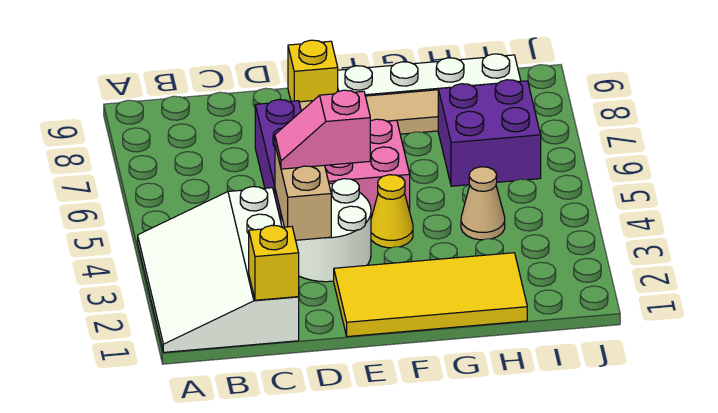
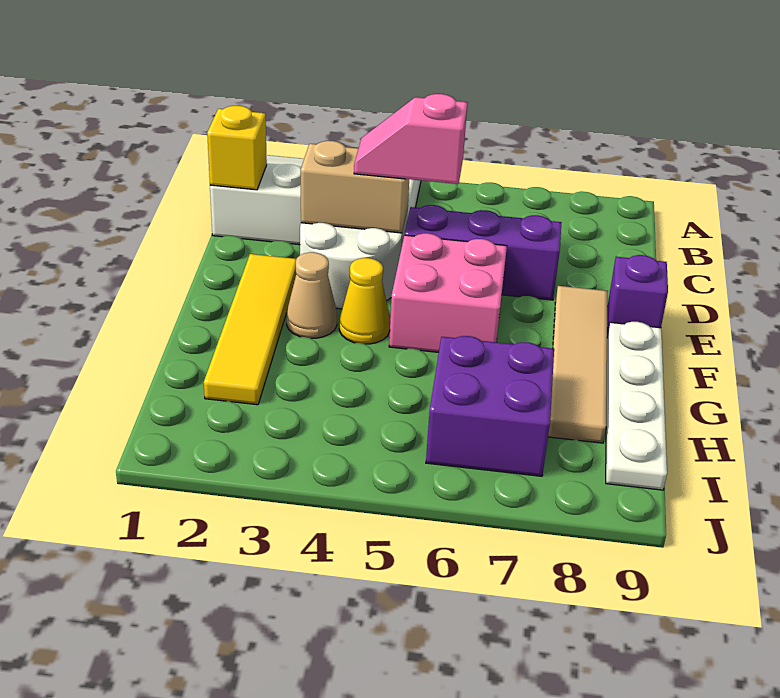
pink 1x2 slope [275,90,370,169] -> pink 1x2 slope turned to [354,94,468,184]
yellow 2x4 tile [334,253,527,337] -> yellow 1x4 tile [204,254,296,405]
yellow 1x1 brick [288,40,338,102] -> purple 1x1 brick [607,255,668,336]
tan 1x1 cone [461,167,505,240] -> tan 1x1 cone moved to [287,252,337,338]

